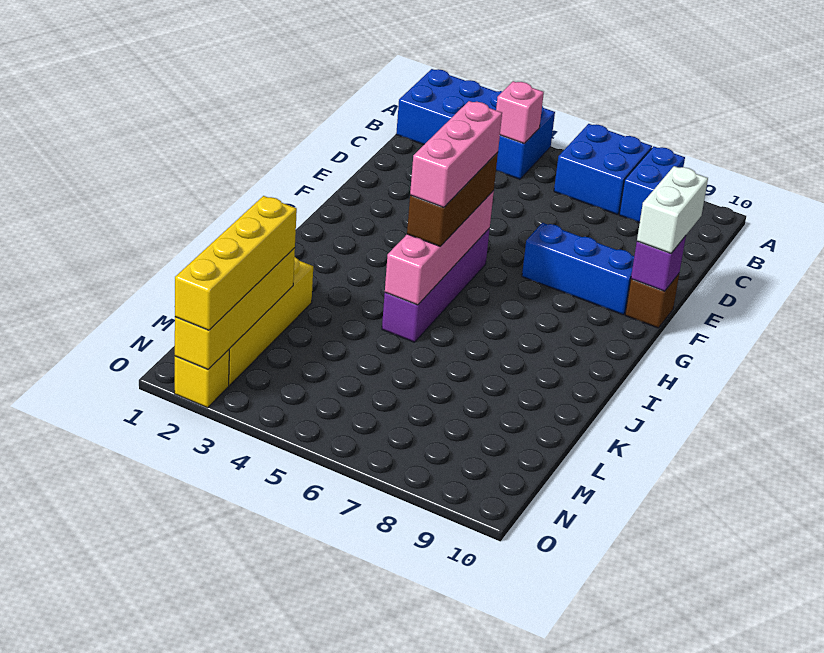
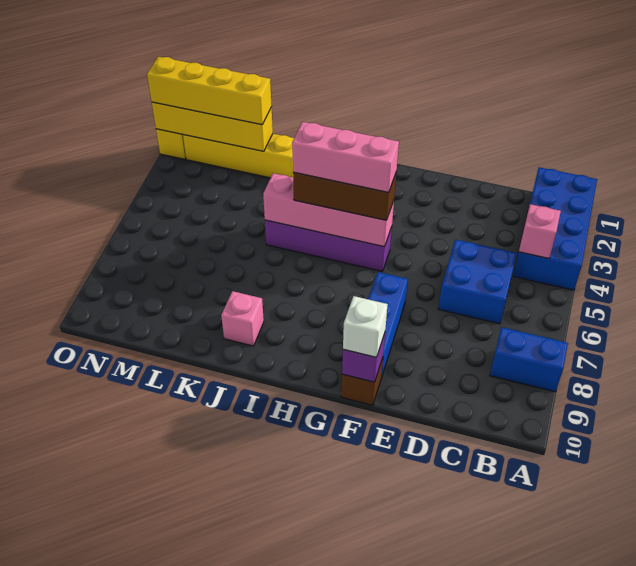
blue 2x2 brick [554,124,652,215] -> blue 2x2 brick moved to [438,240,517,324]
white 1x2 brick [637,166,708,253] -> white 1x1 brick [343,296,388,357]
none -> pink 1x1 brick [221,291,264,346]

